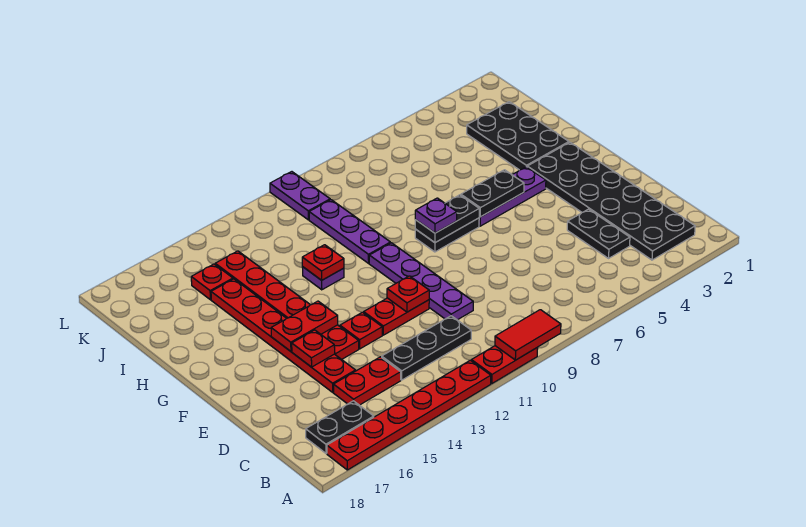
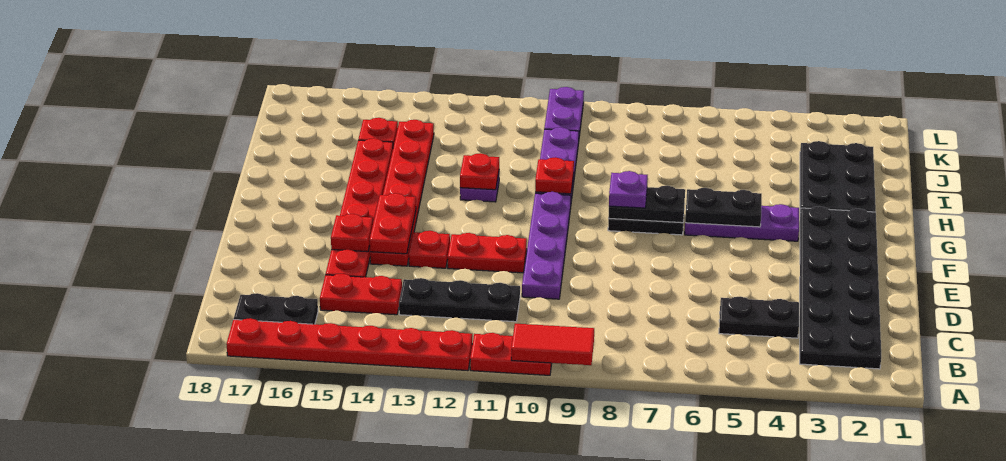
black 1x2 plate [567,209,630,258] -> black 1x2 plate turned to [719,297,799,338]
red 1x1 plate [387,276,429,312] -> red 1x1 plate moved to [535,157,574,194]
red 1x2 plate [271,301,338,351] -> red 1x2 plate turned to [370,193,416,254]

